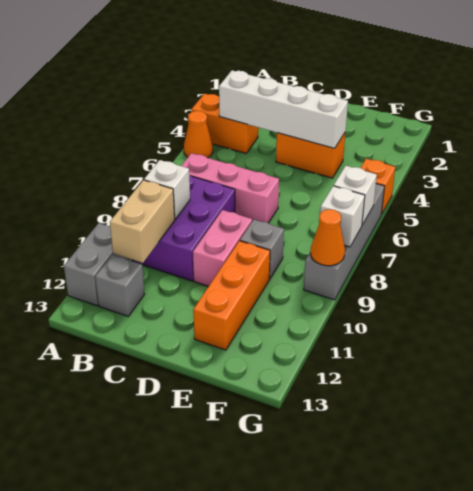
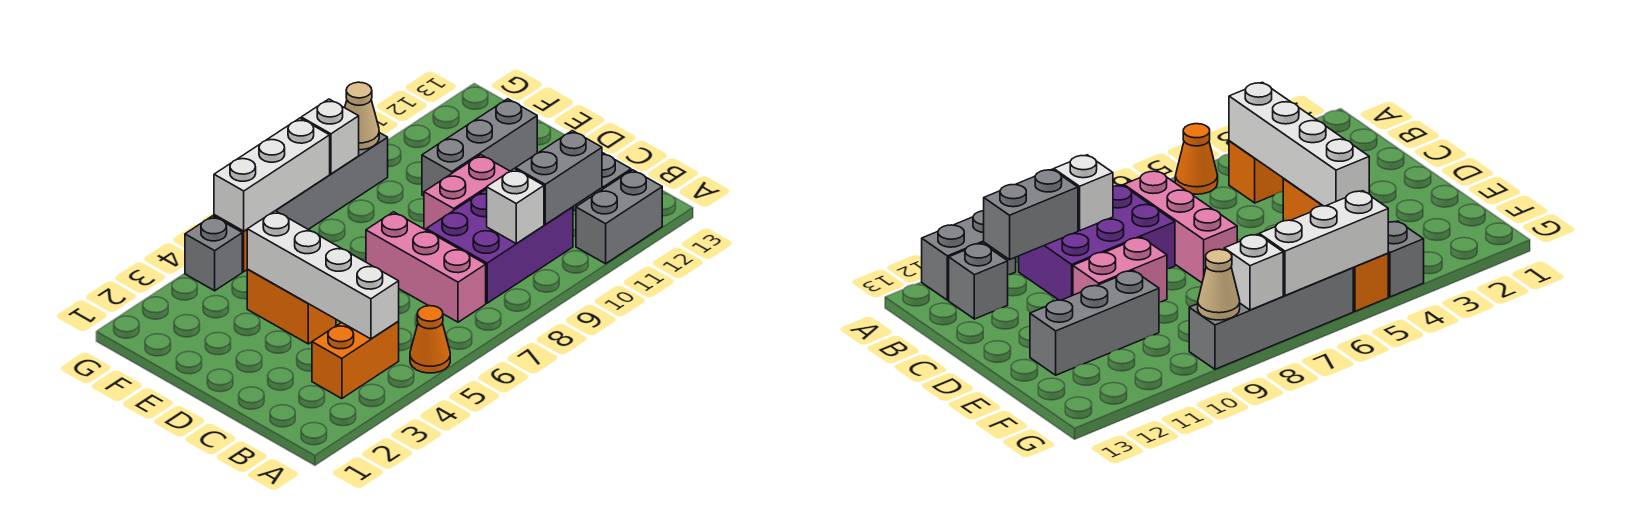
orange 1x2 brick [192,94,258,153] -> orange 1x2 brick turned to [312,322,399,399]
tan 1x2 brick [110,180,175,263] -> grey 1x2 brick [516,131,602,225]
grey 1x1 brick [240,220,284,279] -> grey 1x1 brick moved to [185,216,242,291]
orange 1x3 brick [193,241,270,350] -> grey 1x3 brick [422,99,537,196]
white 1x1 brick [334,166,377,225] -> white 1x3 brick [214,118,330,231]
orange 1x1 cone [311,209,345,266] -> tan 1x1 cone [345,82,379,150]

